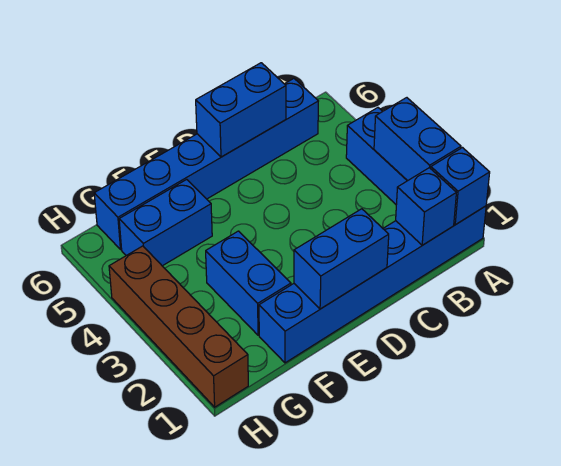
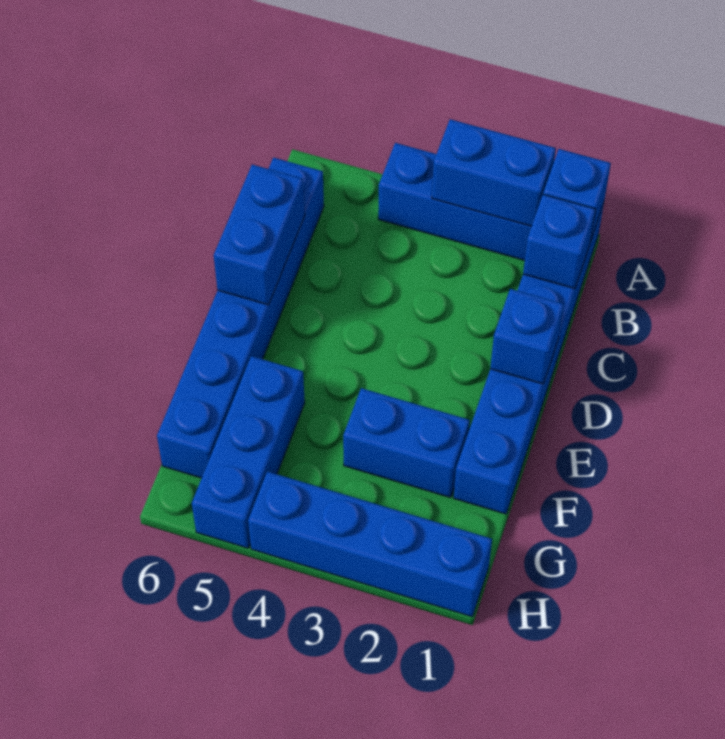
blue 1x2 brick [294,209,389,309] -> blue 1x1 brick [490,289,564,384]
blue 1x2 brick [119,179,212,266] -> blue 1x3 brick [192,356,305,548]
brown 1x4 brick [109,246,248,407] -> blue 1x4 brick [248,471,492,617]

